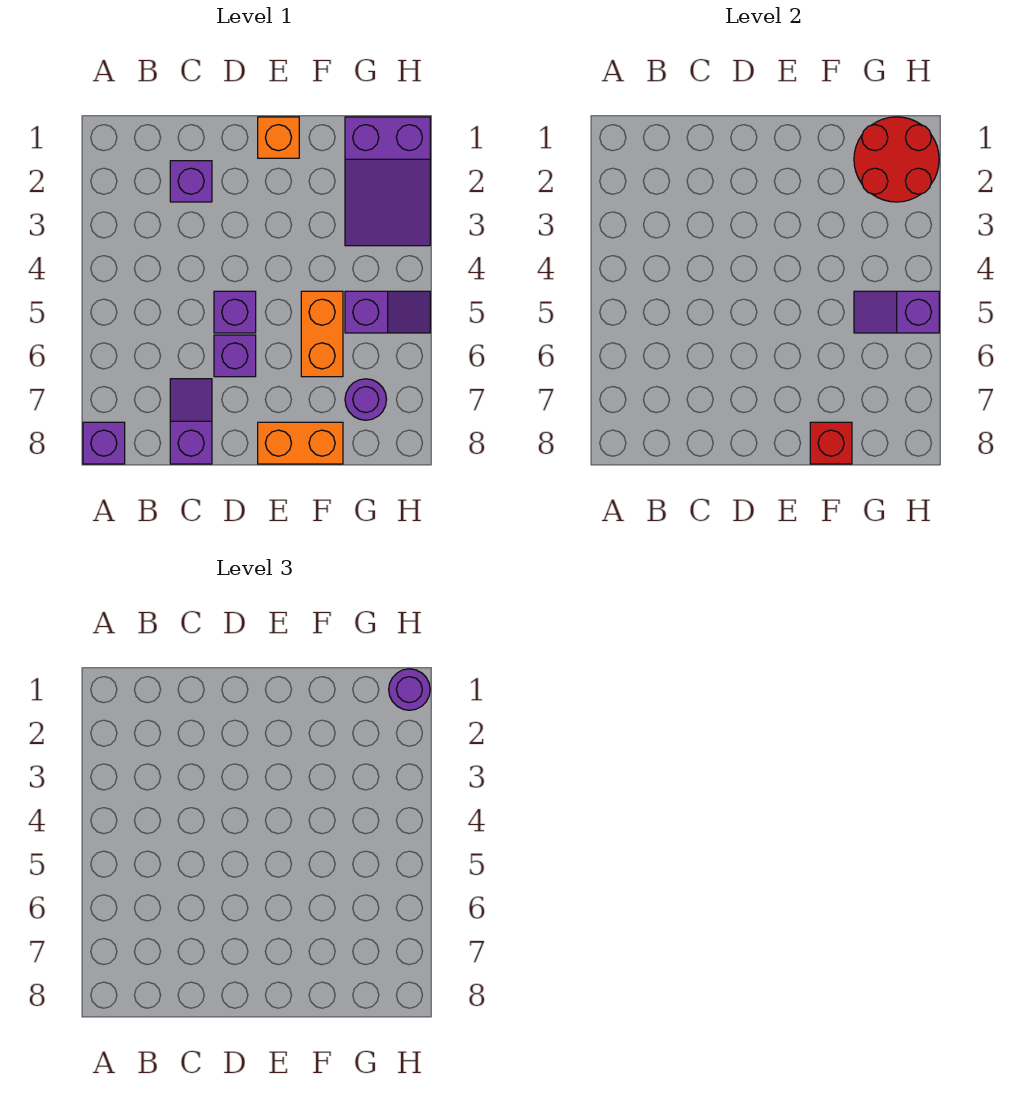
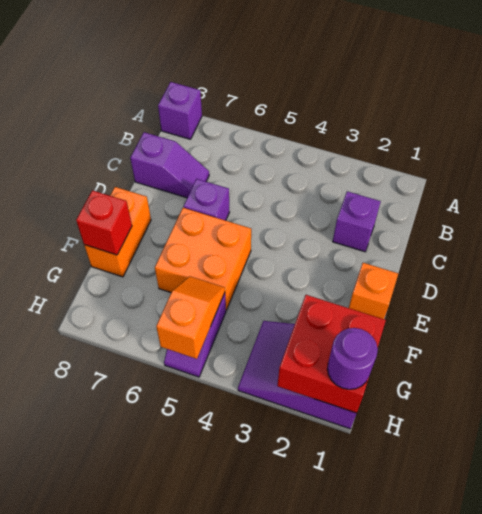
purple 1x1 brick [214,291,256,333] -> none
orange 1x2 brick [301,291,343,377] -> orange 2x2 brick [155,208,251,310]
red 2x2 round brick [854,117,939,202] -> red 2x2 brick [277,295,386,413]
purple 1x2 slope [854,291,939,333] -> orange 1x2 slope [156,276,225,359]
purple 1x1 round brick [345,379,387,420] -> none

